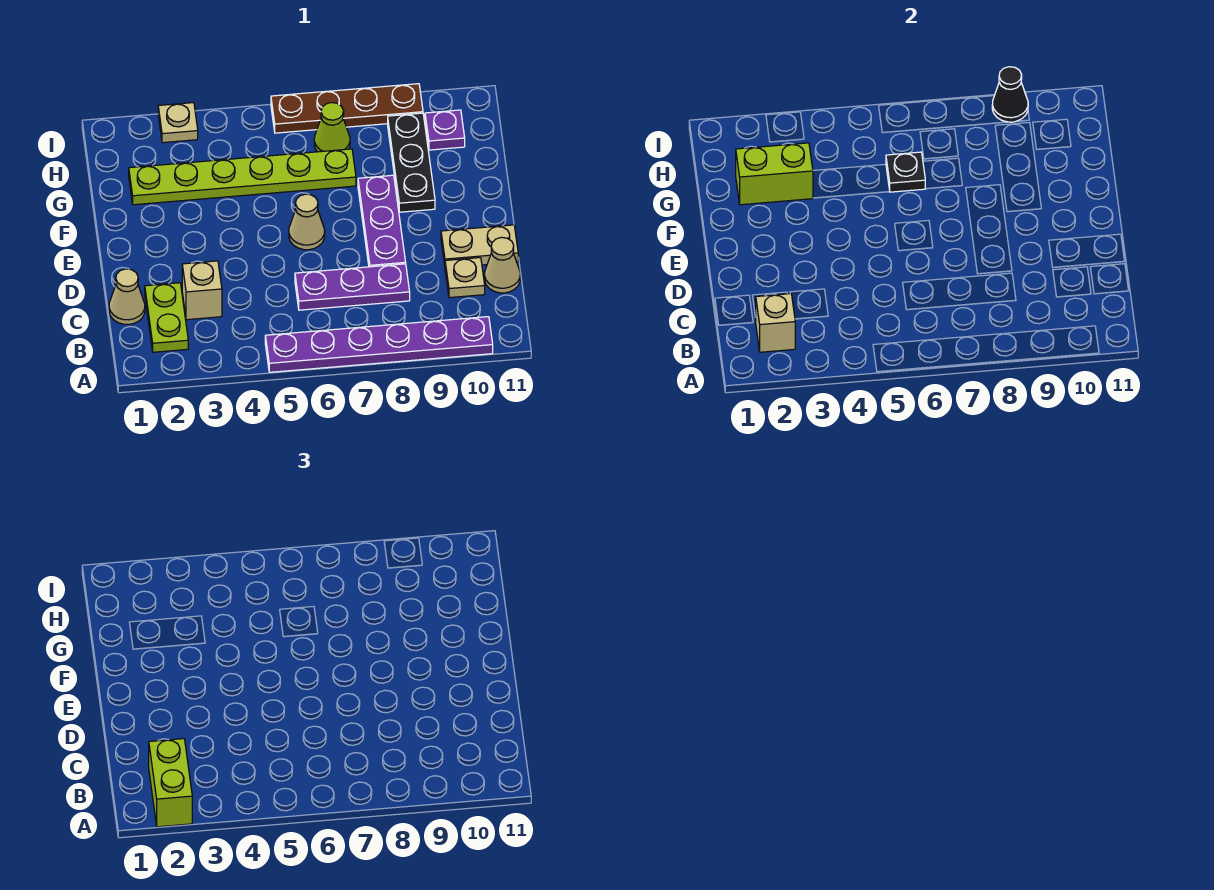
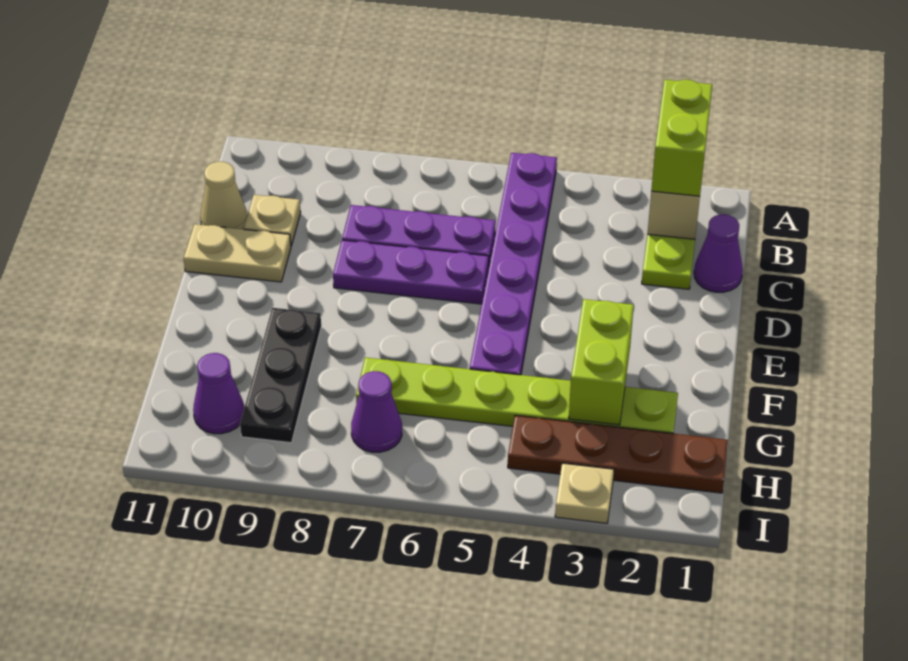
purple 1x6 plate [265,317,493,372] -> purple 1x6 plate turned to [470,153,557,375]
tan 1x1 cone [109,269,145,324] -> purple 1x1 cone [694,214,743,292]
tan 1x1 brick [182,261,222,320] -> none
purple 1x3 plate [358,175,406,267] -> purple 1x3 plate turned to [333,240,489,304]
tan 1x1 cone [289,194,325,250] -> none
lime 1x2 brick [736,143,813,205] -> lime 1x2 brick turned to [569,299,634,425]
black 1x1 plate [886,152,925,192] -> none
lime 1x1 cone [314,103,350,152] -> purple 1x1 cone [351,371,402,452]
purple 1x1 plate [425,110,465,150] -> purple 1x1 cone [193,353,244,434]
brown 1x4 plate [271,84,423,133] -> brown 1x4 plate moved to [508,415,728,493]
black 1x1 cone [992,67,1028,122] -> none

